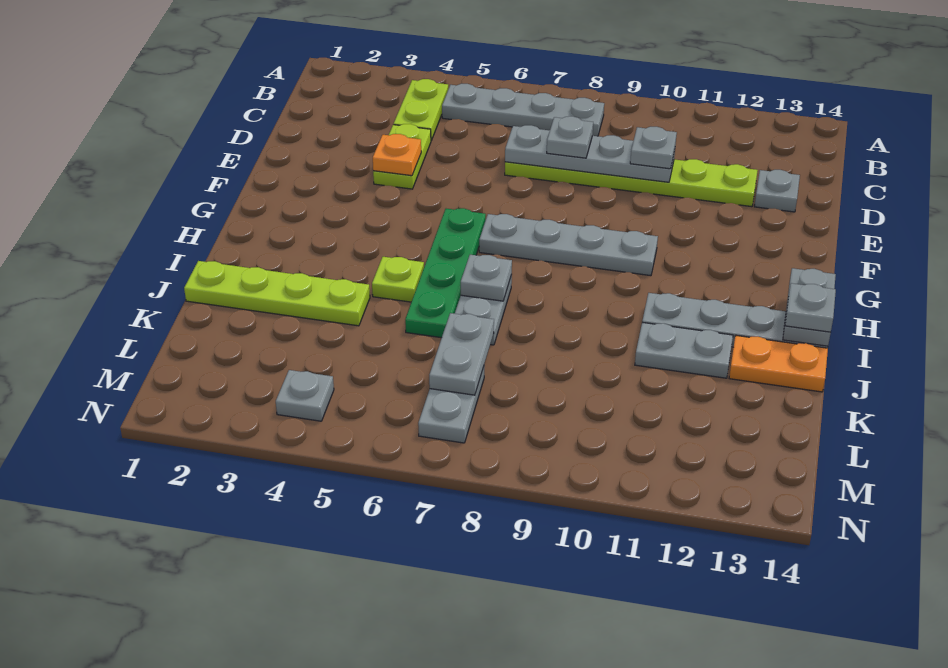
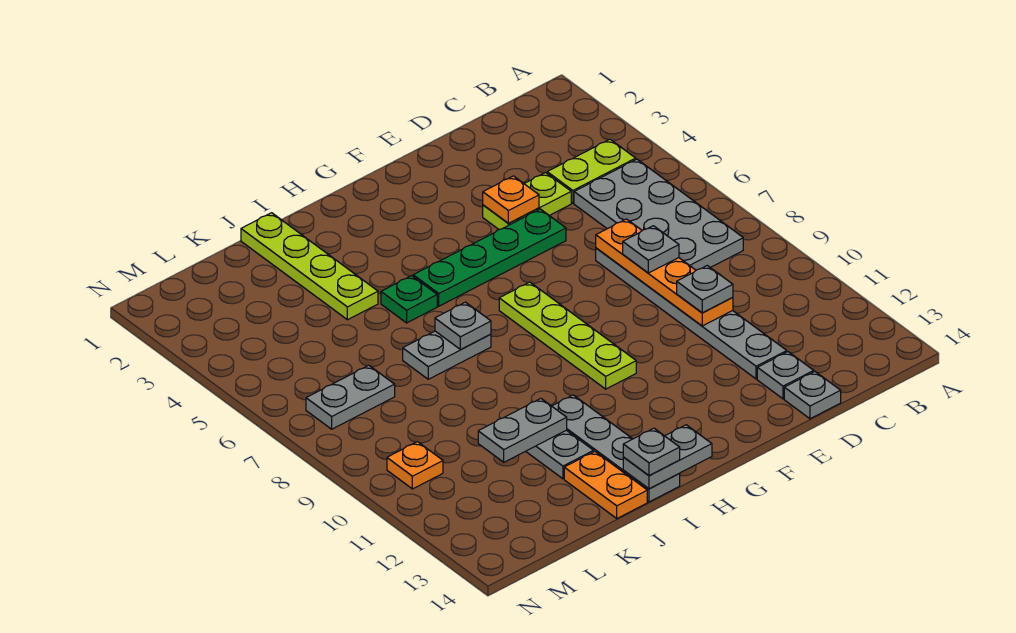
grey 1x4 plate [442,83,604,136] -> grey 2x4 plate [574,159,743,270]
lime 1x6 plate [505,159,758,207] -> grey 1x6 plate [596,248,787,379]
grey 1x4 plate [505,125,675,182] -> orange 1x4 plate [596,219,733,326]
green 1x4 plate [405,208,486,338] -> green 1x4 plate moved to [413,209,566,306]
grey 1x4 plate [479,214,658,276] -> lime 1x4 plate [499,282,636,389]
lime 1x1 plate [372,257,424,302] -> green 1x1 plate [381,276,437,323]
grey 1x2 plate [429,313,494,395] -> grey 1x2 plate moved to [478,399,567,462]
grey 1x1 plate [276,370,334,421] -> grey 1x1 plate moved to [784,372,841,419]
none -> orange 1x1 plate [387,442,443,489]

